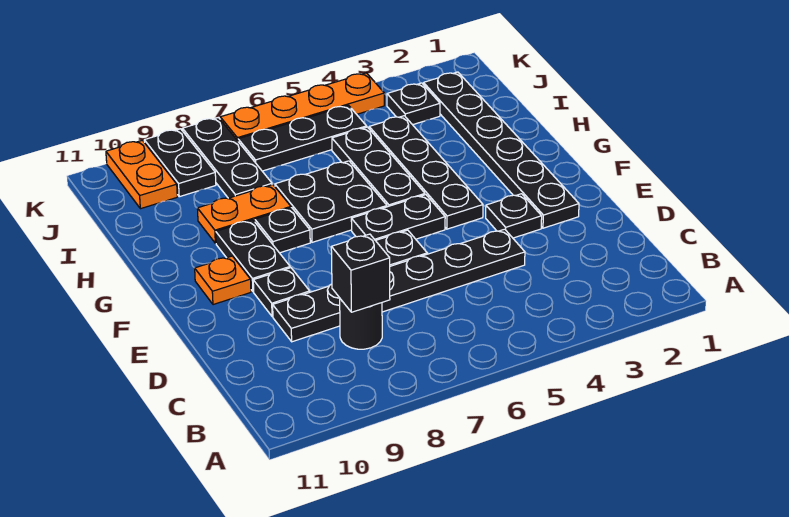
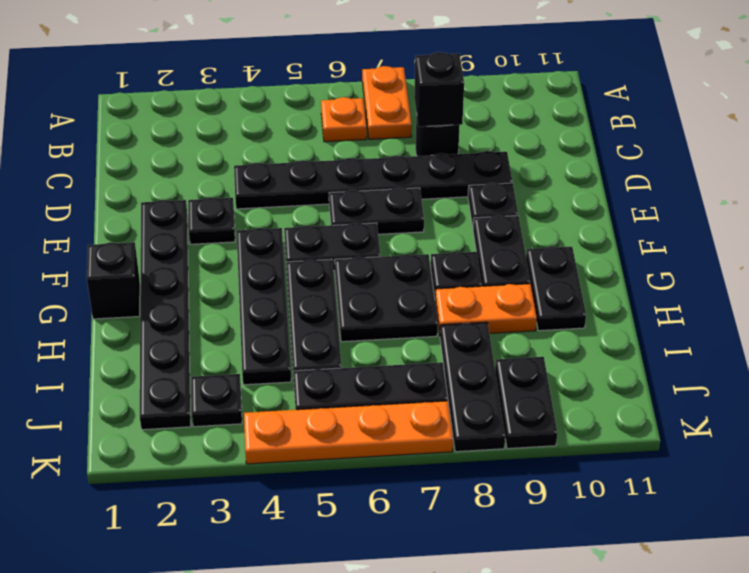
orange 1x1 plate [195,256,251,305] -> orange 1x1 plate moved to [321,97,367,142]
none -> black 1x1 brick [87,242,140,319]
none -> black 1x2 plate [526,247,586,331]
orange 1x2 plate [106,140,177,209] -> orange 1x2 plate moved to [362,66,412,139]

